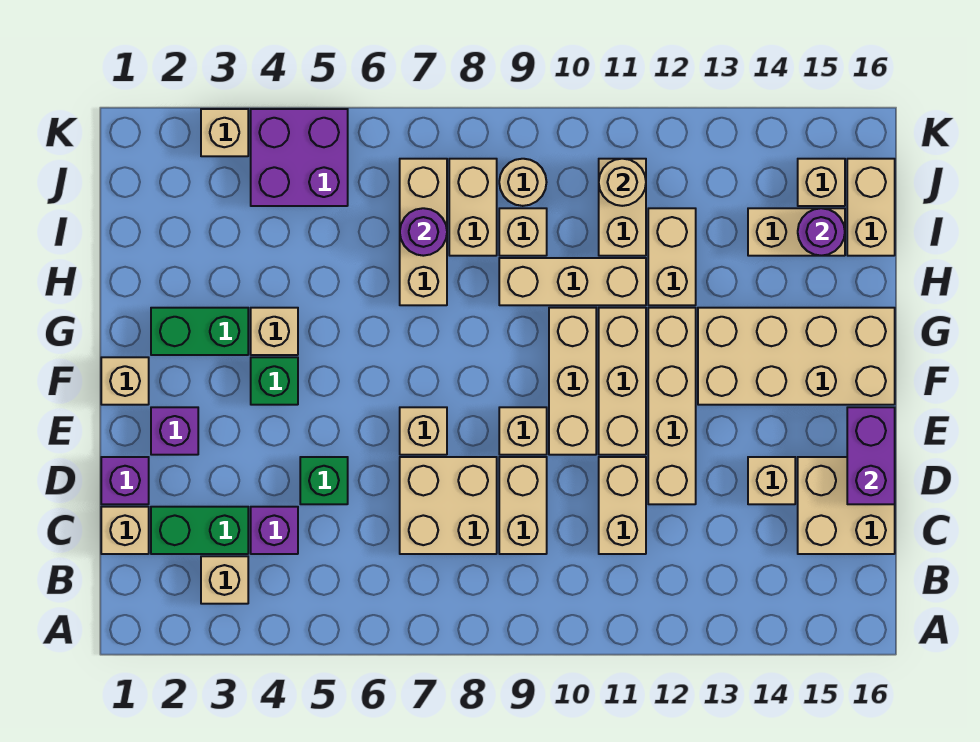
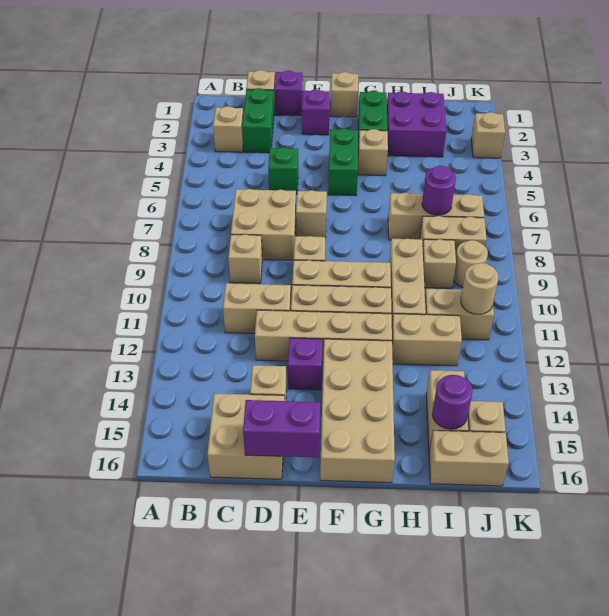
purple 1x1 brick [251,507,298,554] -> purple 1x1 brick moved to [288,338,322,390]
tan 1x2 brick [499,457,547,554] -> tan 1x1 brick [228,234,262,283]
green 1x1 brick [251,357,298,405] -> green 1x2 brick [328,128,358,195]
purple 2x2 brick [251,109,348,206] -> purple 2x2 brick moved to [387,91,446,157]

